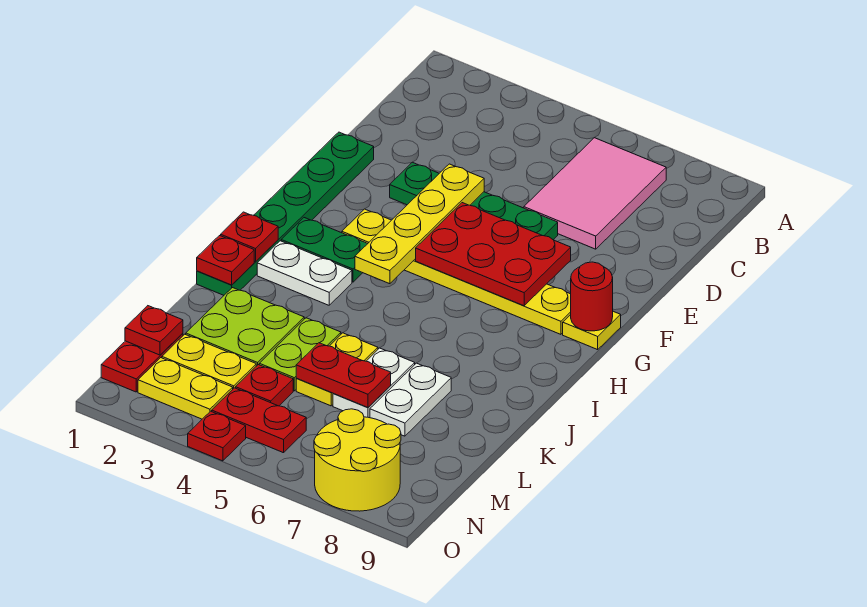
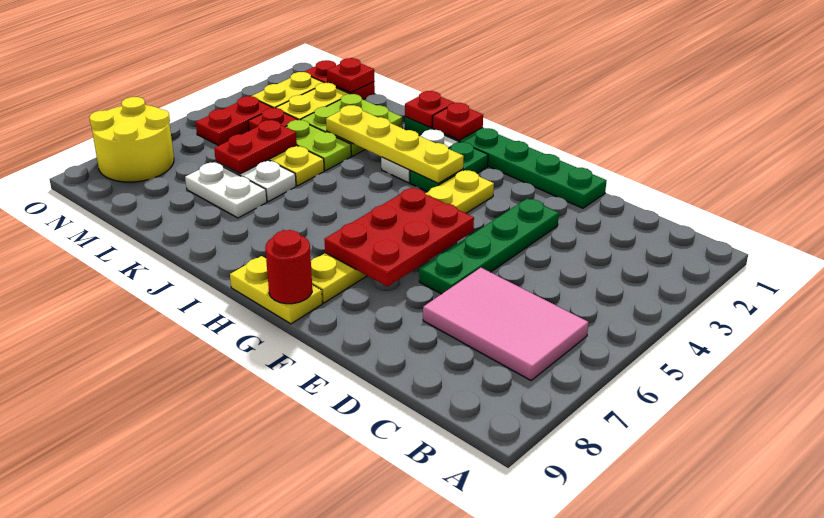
yellow 1x4 plate [355,164,484,284] -> yellow 1x4 plate moved to [326,105,464,184]
yellow 1x1 plate [563,311,621,350] -> yellow 1x2 plate [230,256,322,324]
red 1x1 plate [188,411,246,461] -> none

